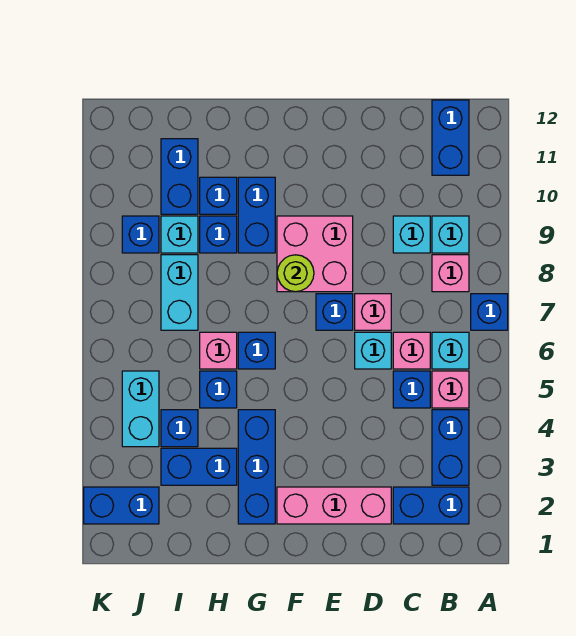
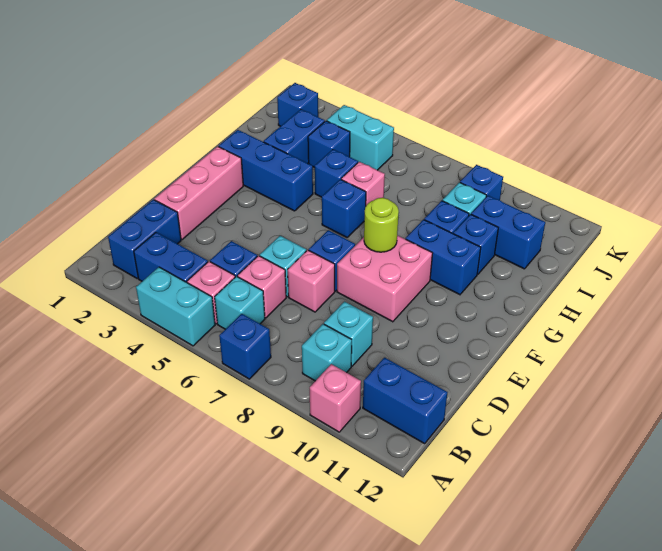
pink 1x1 brick [432,255,469,292] -> pink 1x1 brick moved to [310,364,361,432]
cyan 1x2 brick [161,255,198,330] -> cyan 1x2 brick moved to [136,267,215,346]
blue 1x2 brick [84,487,159,524] -> blue 1x1 brick [277,83,318,126]

